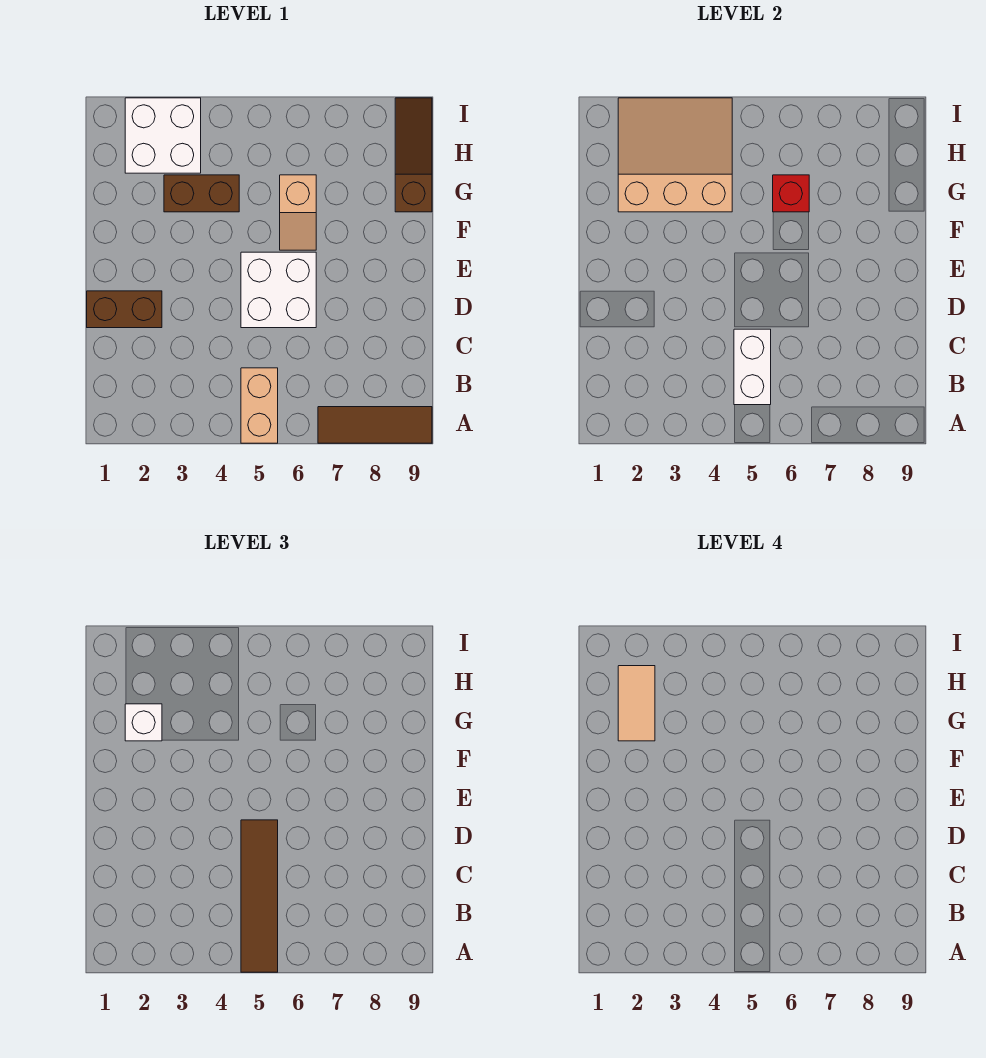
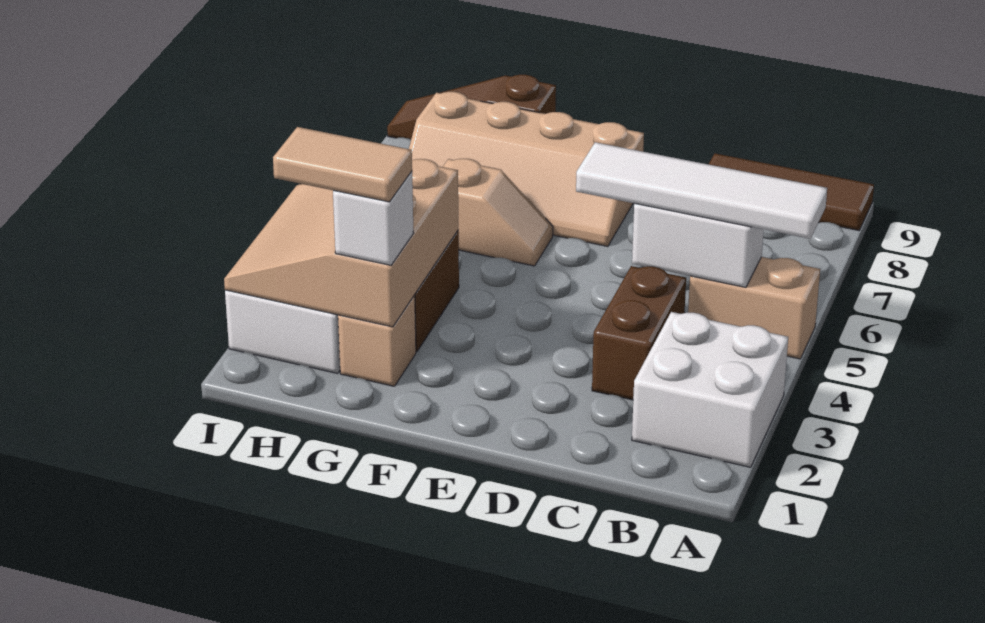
brown 1x4 tile [241,820,278,972] -> white 1x4 tile [576,142,827,239]
brown 1x3 tile [318,407,432,443] -> brown 1x3 tile turned to [709,153,874,230]
brown 1x2 brick [87,291,162,328] -> brown 1x2 brick moved to [592,266,686,400]
white 2x2 brick [241,252,316,328] -> white 2x2 brick moved to [632,312,788,467]
none -> tan 2x4 slope [409,92,644,247]
none -> tan 1x1 brick [338,296,416,386]
red 1x1 brick [773,175,809,212] -> none

